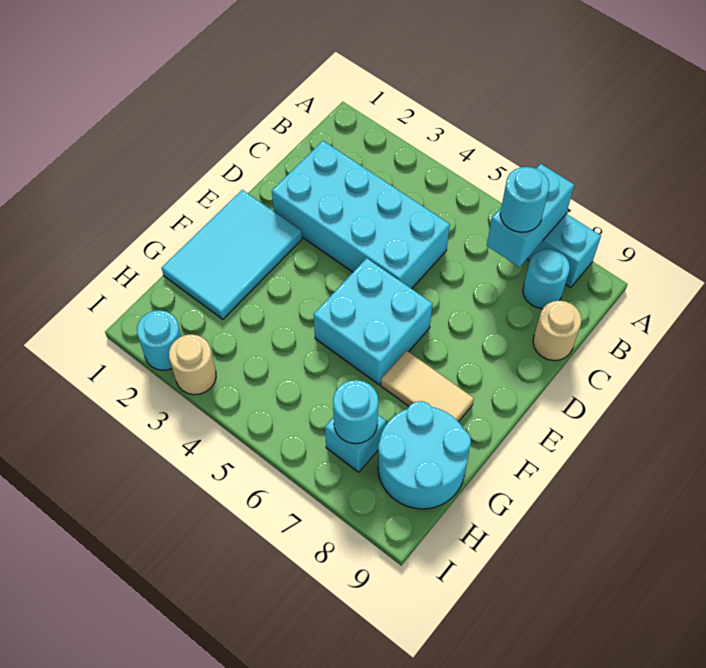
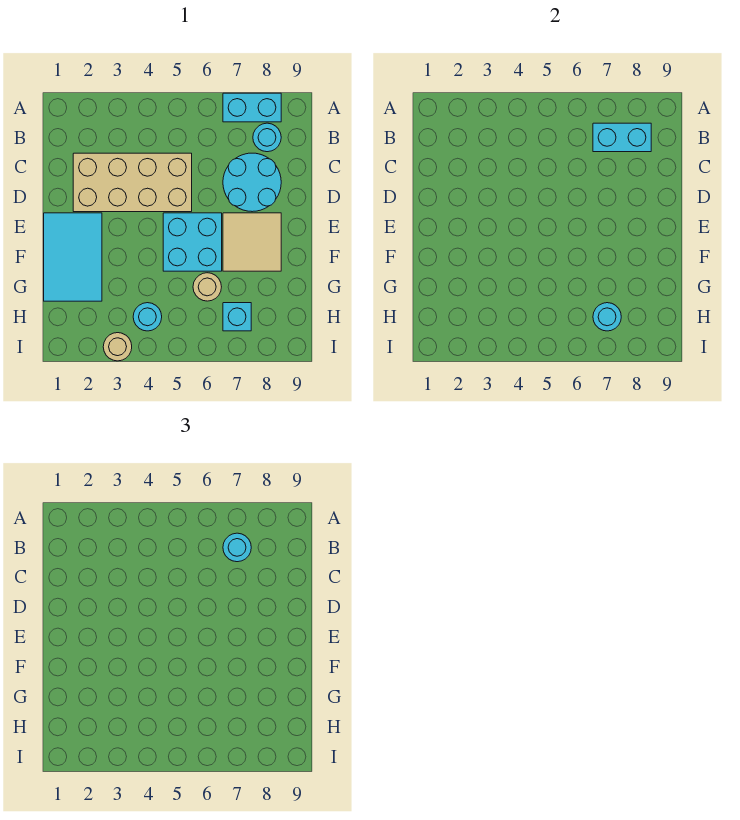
cyan 1x2 brick [487,164,574,267] -> cyan 1x2 brick turned to [593,123,651,152]
cyan 2x4 brick [272,141,450,289] -> tan 2x4 brick [73,153,192,212]
tan 1x1 round brick [533,301,582,361] -> tan 1x1 round brick moved to [193,273,221,301]
tan 1x2 tile [381,351,474,422] -> tan 2x2 tile [223,213,281,271]
cyan 2x2 round brick [378,401,471,509] -> cyan 2x2 round brick moved to [223,153,281,212]
cyan 1x1 round brick [137,310,182,370] -> cyan 1x1 round brick moved to [133,303,162,331]

